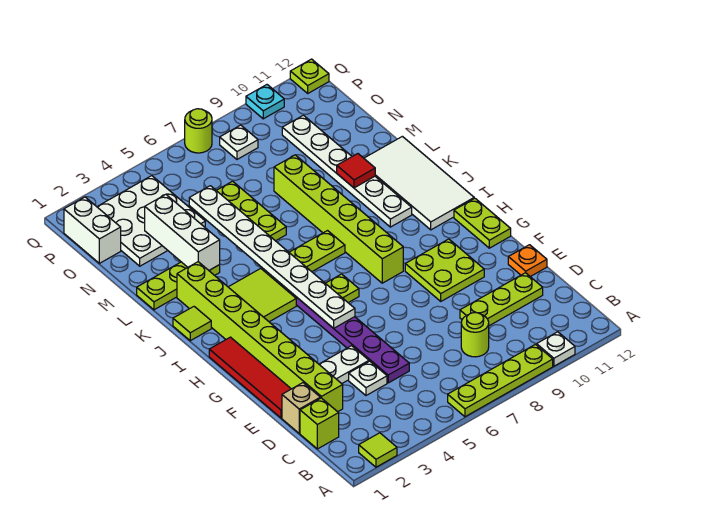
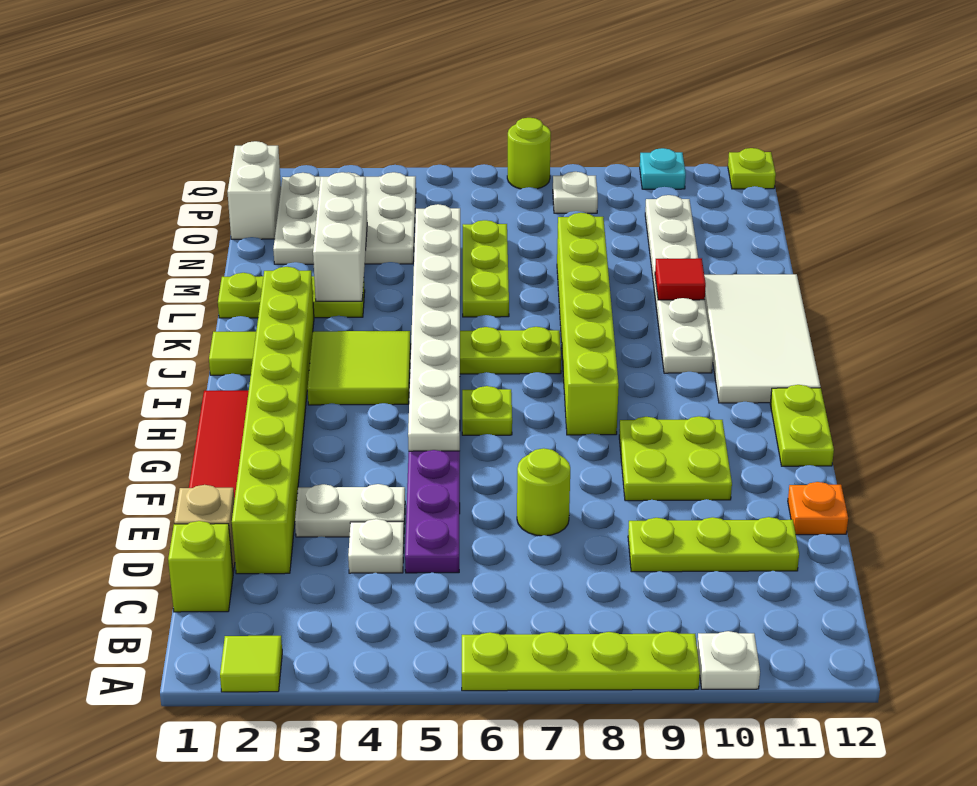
lime 1x1 round brick [461,313,489,357] -> lime 1x1 round brick moved to [517,448,570,536]

